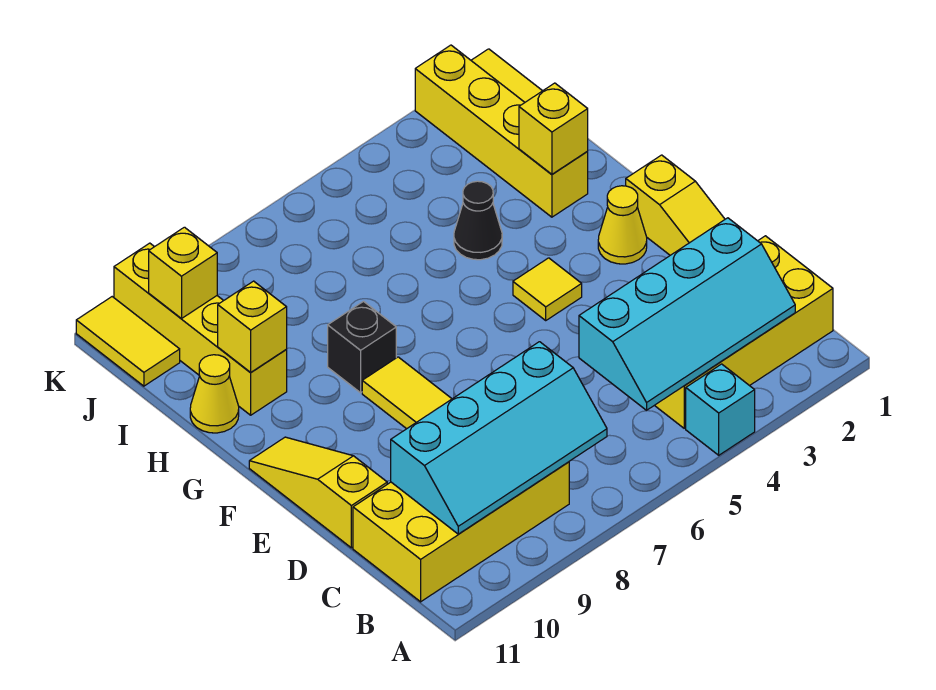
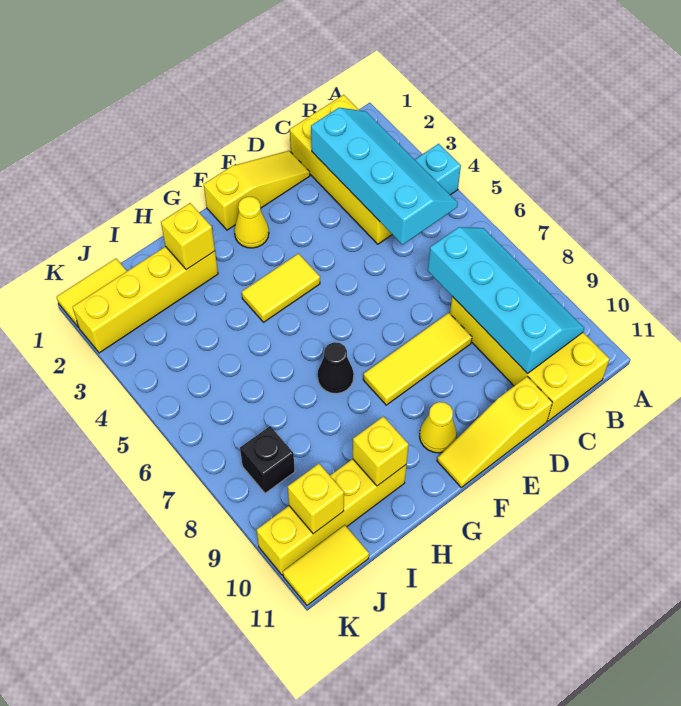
yellow 1x1 tile [513,258,582,320] -> yellow 1x2 tile [242,254,320,322]
black 1x1 brick [328,302,396,393] -> black 1x1 brick moved to [240,426,295,493]
black 1x1 cone [454,181,502,260] -> black 1x1 cone moved to [318,342,354,393]
yellow 1x1 cone [190,355,239,433] -> yellow 1x1 cone moved to [420,402,457,453]

